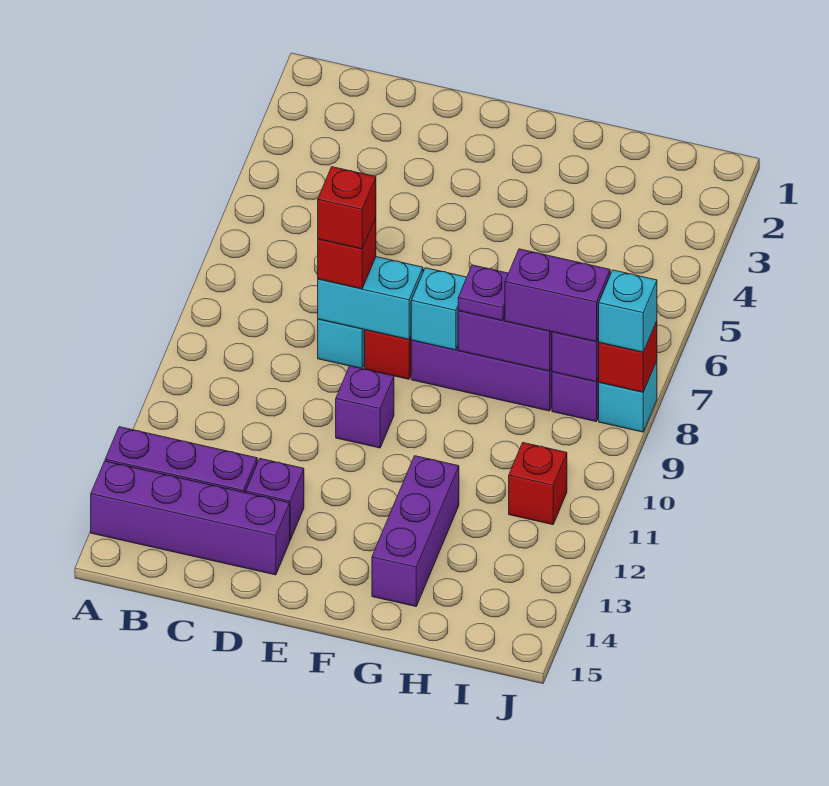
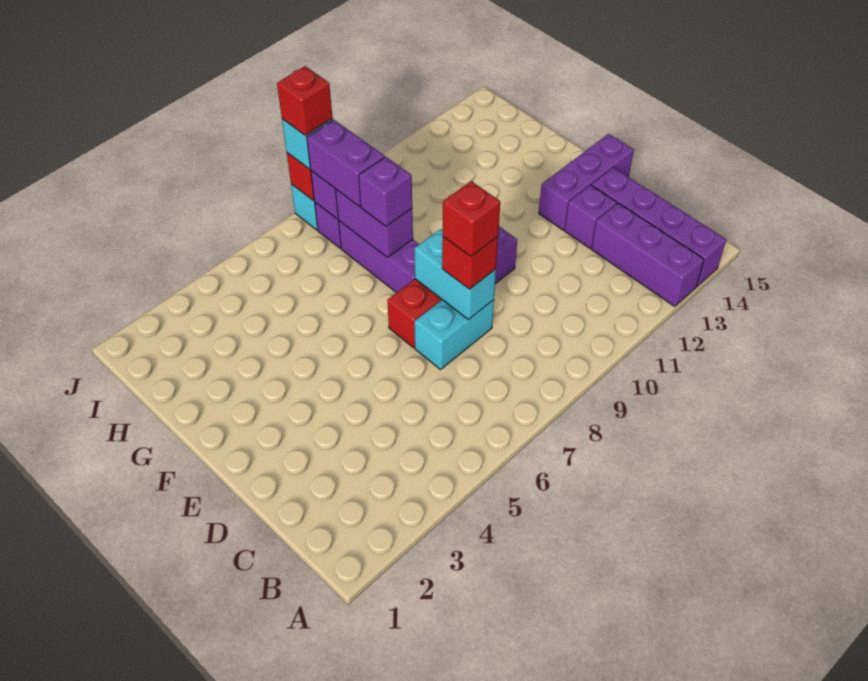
cyan 1x1 brick [411,268,467,350] -> none
purple 1x1 plate [458,265,509,321] -> purple 1x1 brick [359,157,412,226]
purple 1x3 brick [372,456,459,606] -> purple 1x3 brick moved to [539,134,634,230]
red 1x1 brick [509,443,567,525] -> red 1x1 brick moved to [277,66,333,136]

